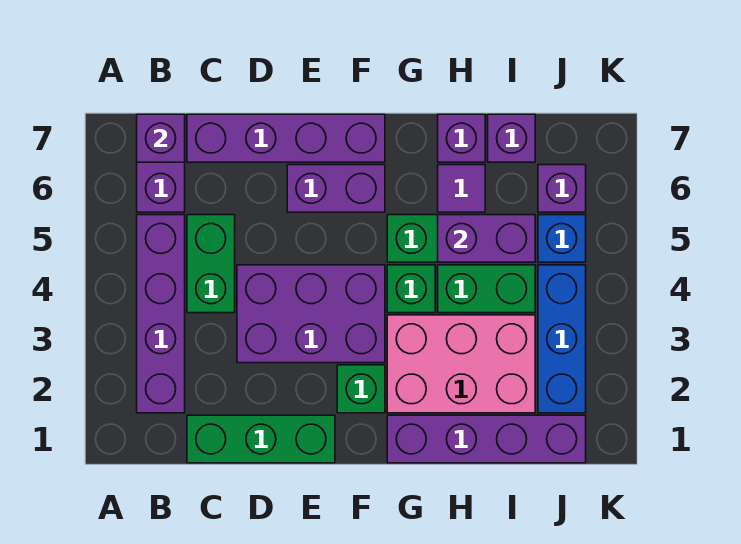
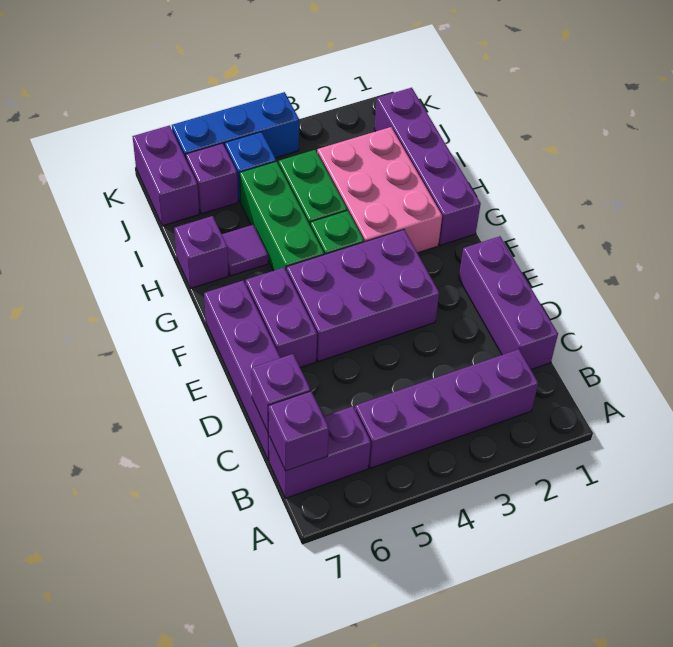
green 1x3 brick [187,415,335,463] -> purple 1x3 brick [459,236,558,370]
green 1x2 brick [187,215,235,313] -> none
purple 2x3 brick [237,265,385,363] -> purple 2x3 brick turned to [286,230,439,362]
green 1x1 brick [337,365,385,413] -> none
purple 1x2 brick [438,215,535,262] -> purple 1x2 brick moved to [132,125,199,226]
purple 1x1 brick [488,114,535,162] -> purple 1x1 brick moved to [251,354,310,433]
blue 1x3 brick [538,265,586,413] -> blue 1x3 brick moved to [172,92,299,158]

